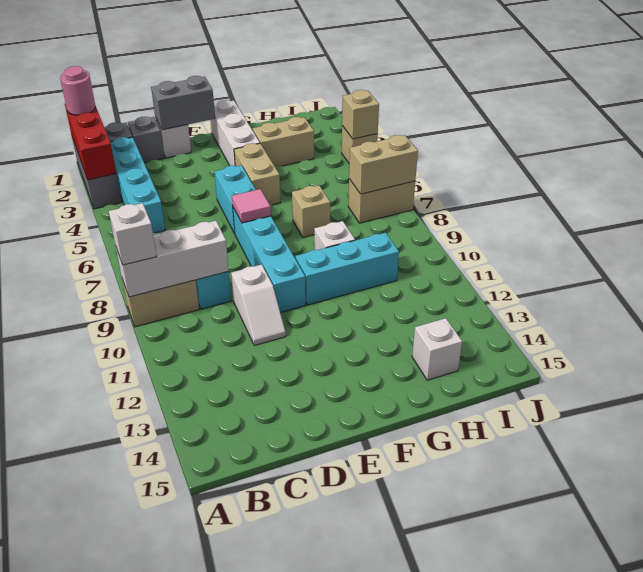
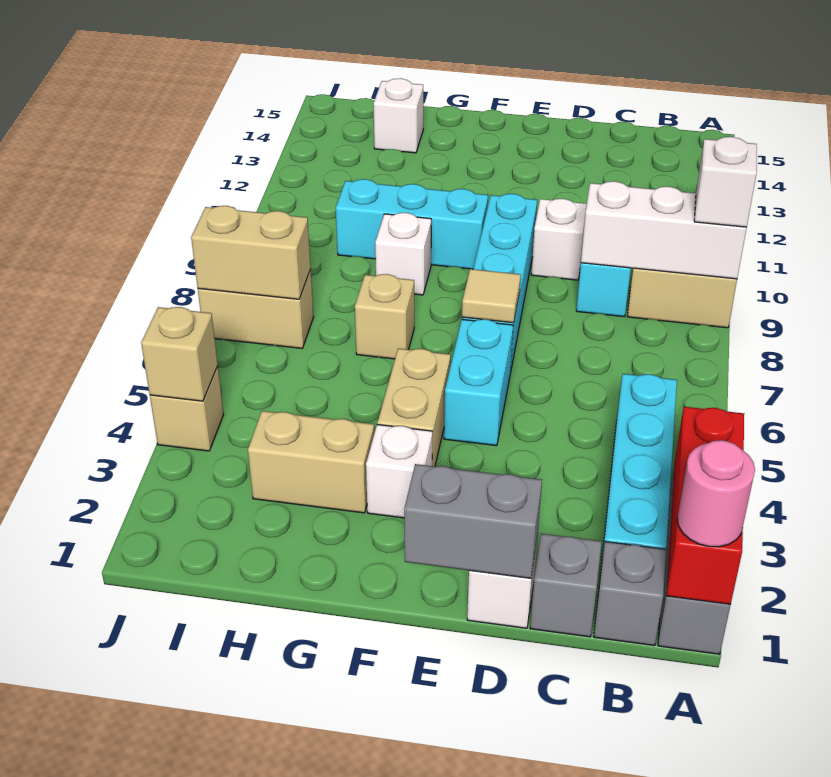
pink 1x1 tile [232,189,271,223] -> tan 1x1 tile [462,269,521,323]
white 1x3 brick [210,100,260,166] -> white 1x1 brick [366,425,432,518]

